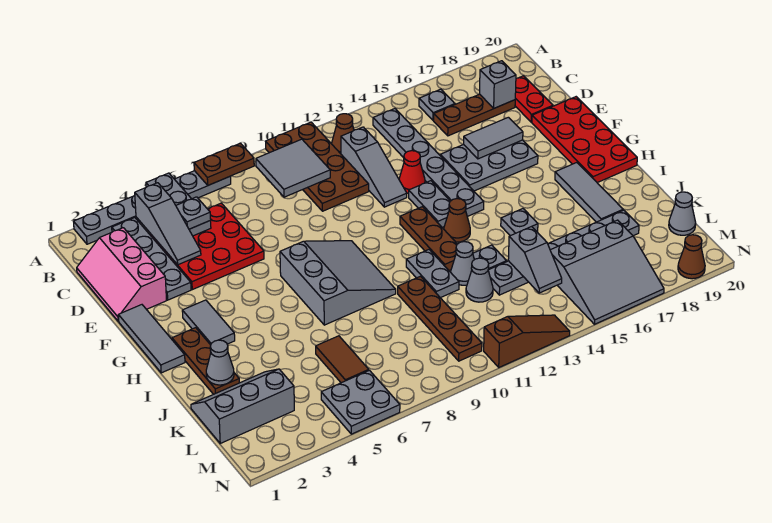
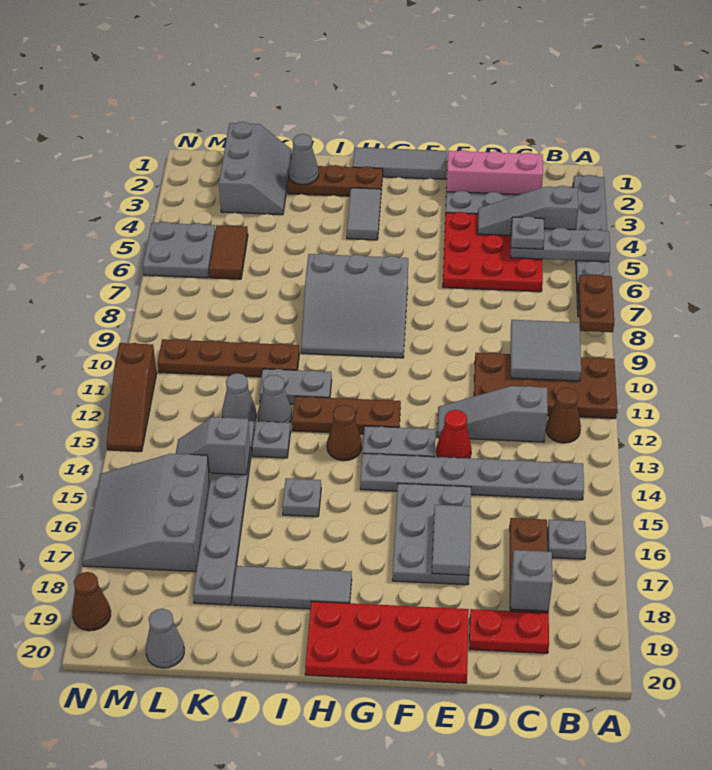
grey 1x2 tile [182,300,235,345] -> grey 1x2 tile turned to [347,188,381,240]
brown 1x2 tile [316,336,369,383] -> brown 1x2 tile turned to [209,225,248,279]

